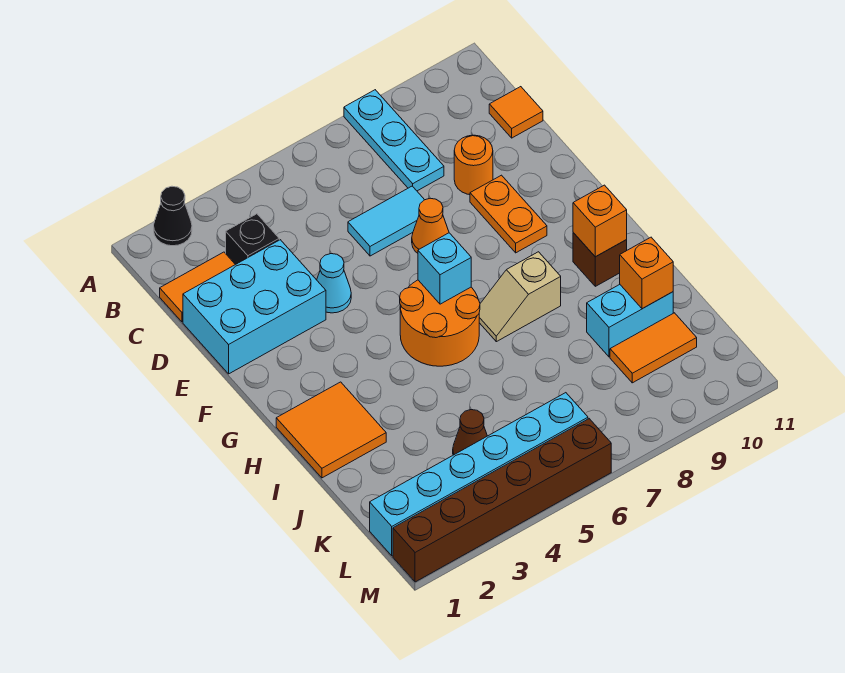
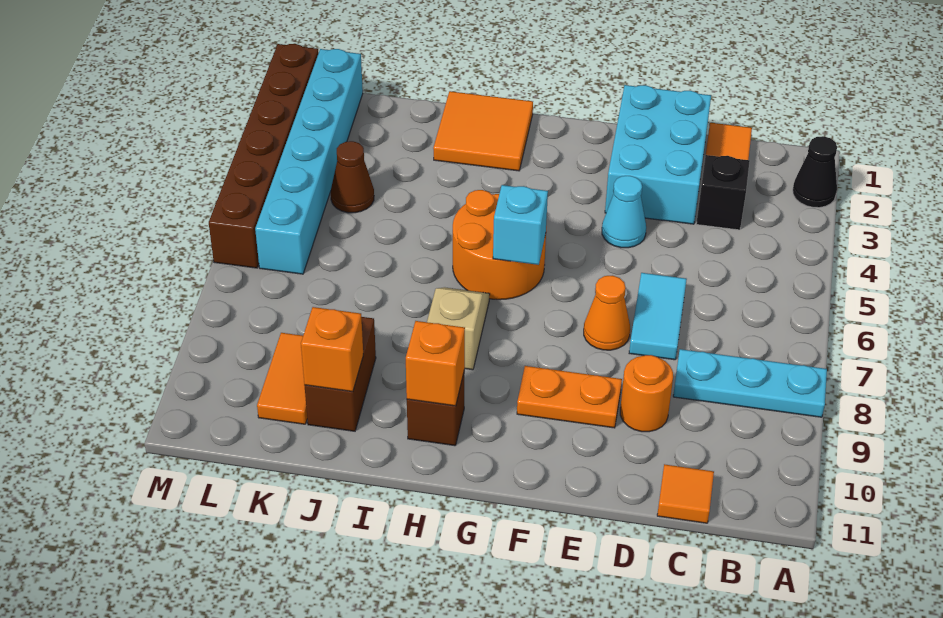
cyan 1x2 brick [587,285,673,357] -> brown 1x2 brick [305,317,376,431]

